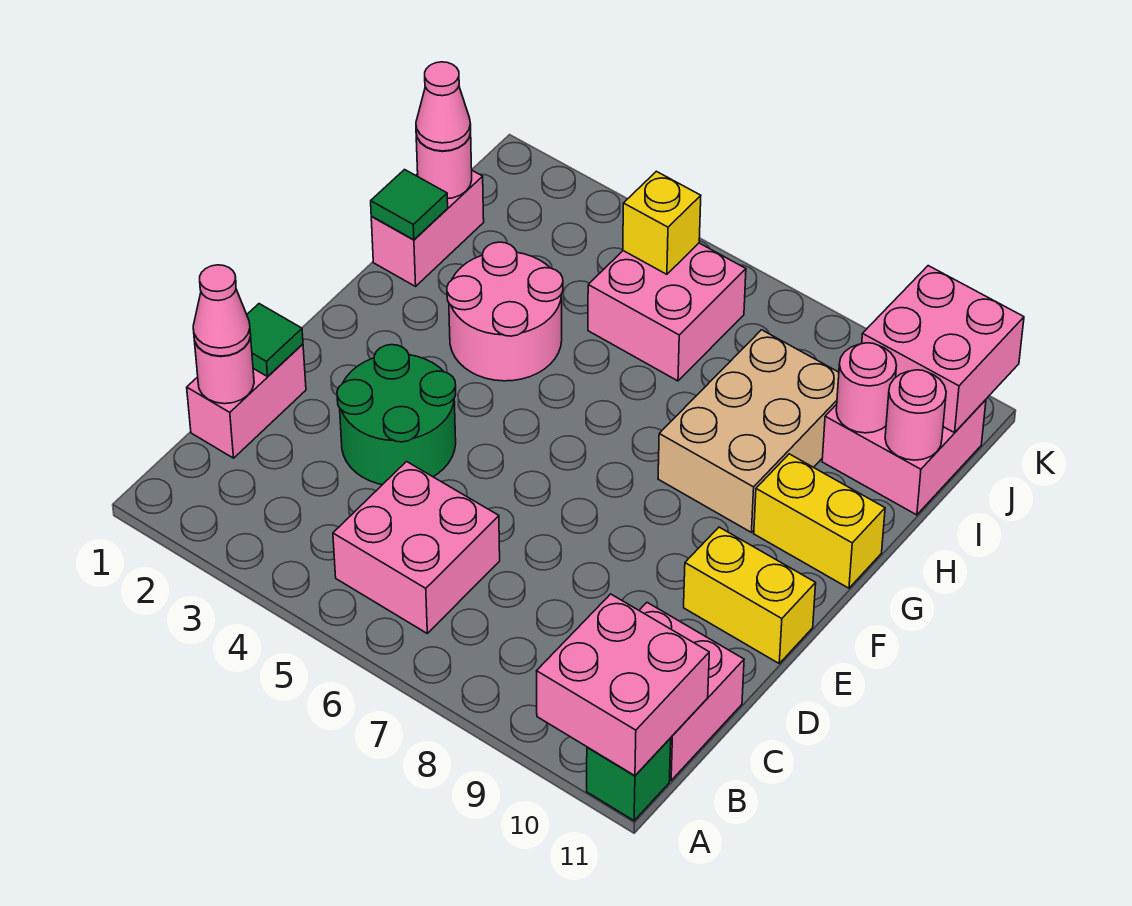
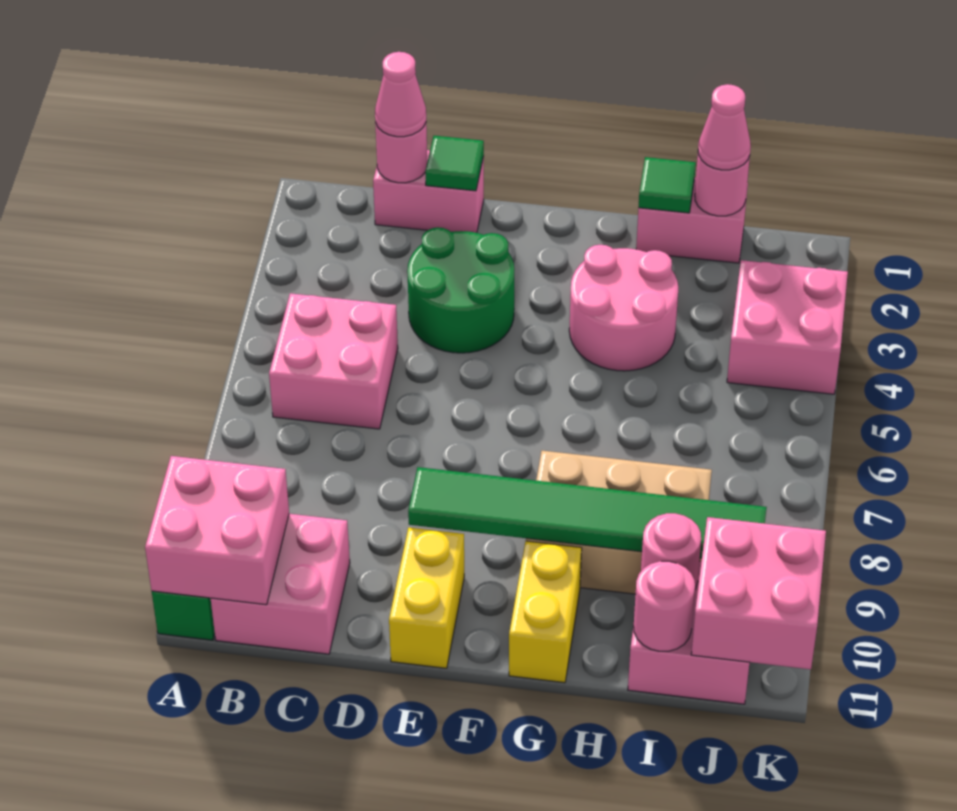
none -> green 1x6 tile [408,467,767,559]
pink 2x2 brick [588,243,746,381] -> pink 2x2 brick moved to [727,260,848,394]
yellow 1x1 brick [623,171,701,274] -> none

